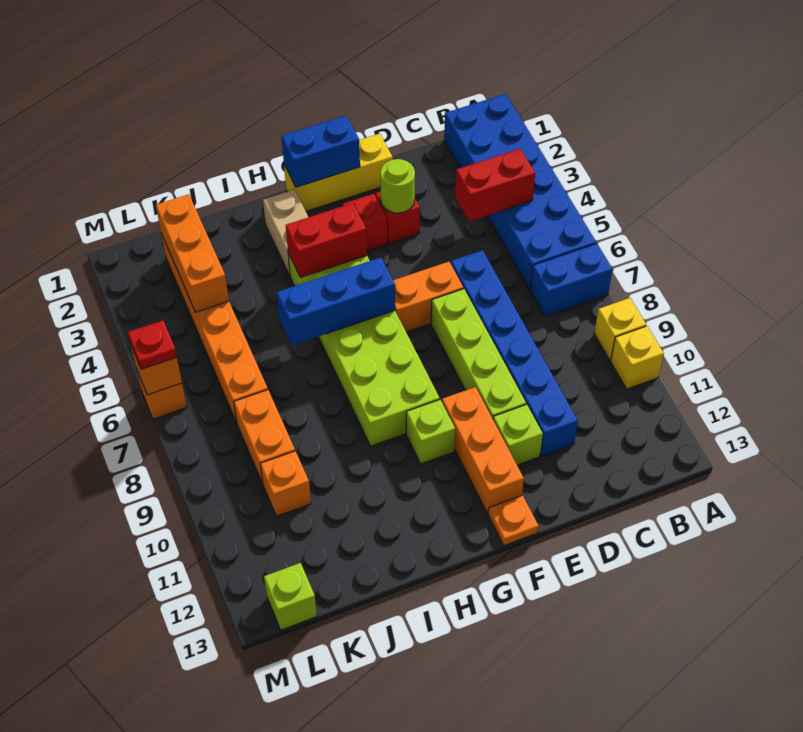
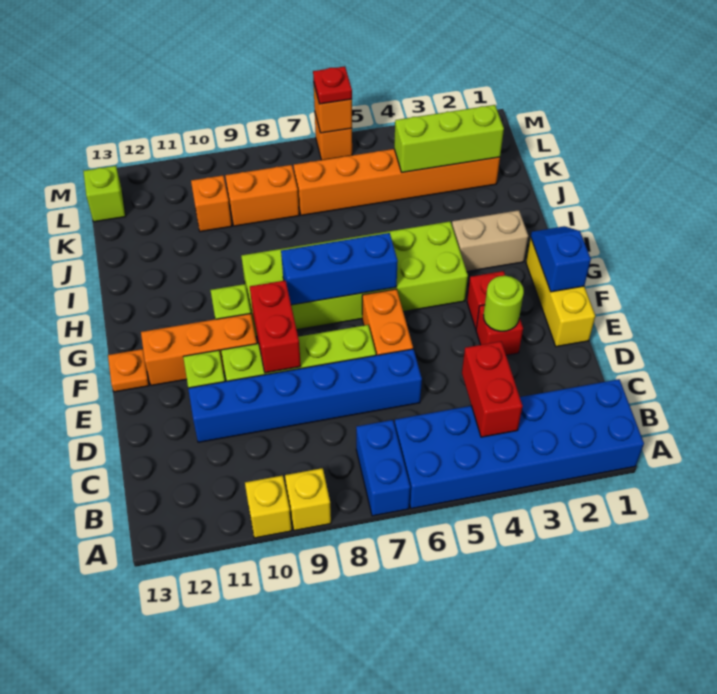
blue 1x2 brick [281,116,360,187] -> blue 1x2 slope [531,226,591,292]
red 1x2 brick [286,203,367,277] -> red 1x2 brick moved to [250,281,301,373]
blue 1x3 brick [277,257,395,345] -> blue 1x3 brick turned to [281,233,398,305]
orange 1x3 brick [156,194,229,312] -> lime 1x3 brick [394,105,504,172]

